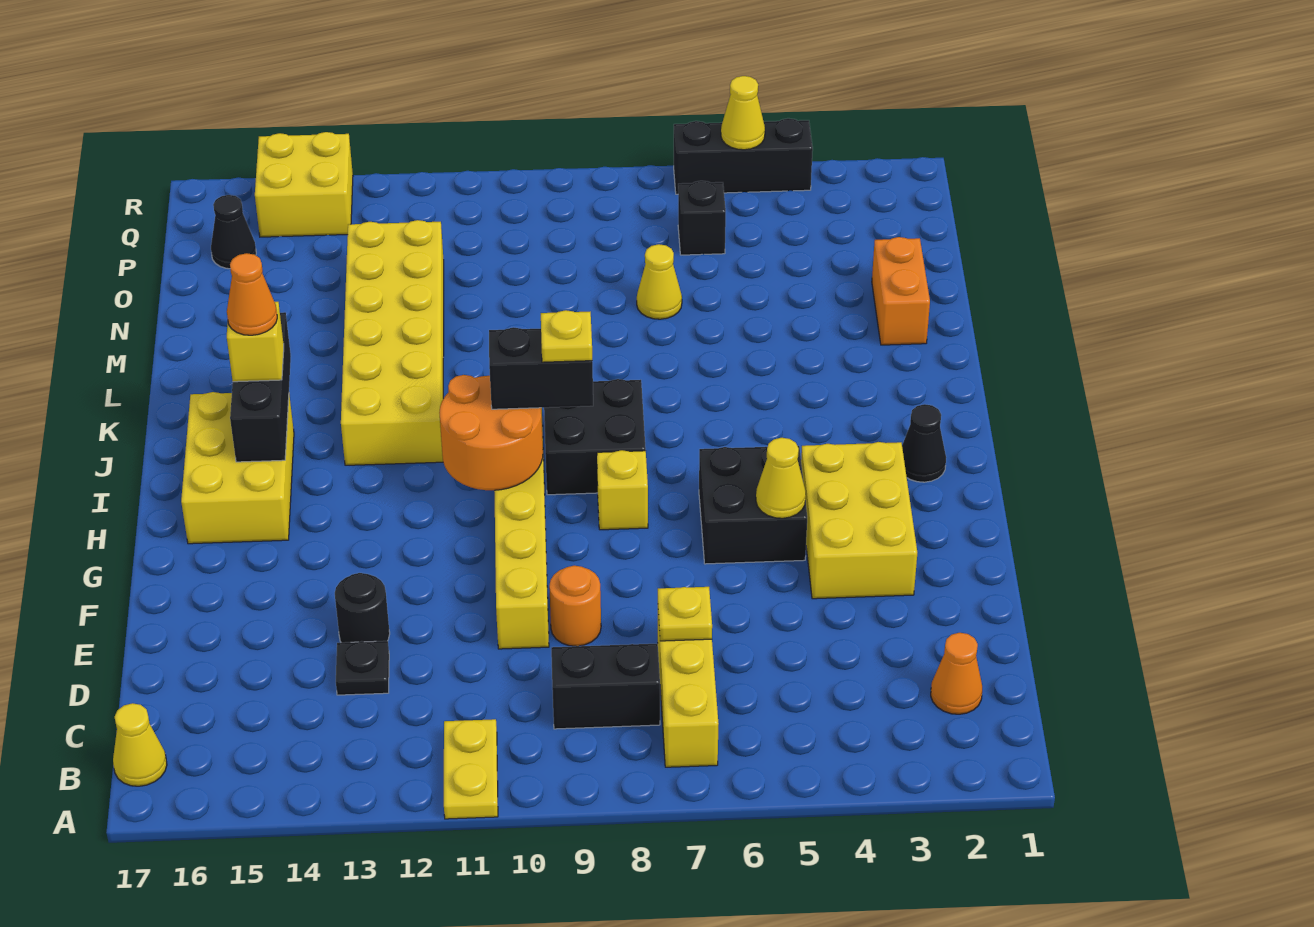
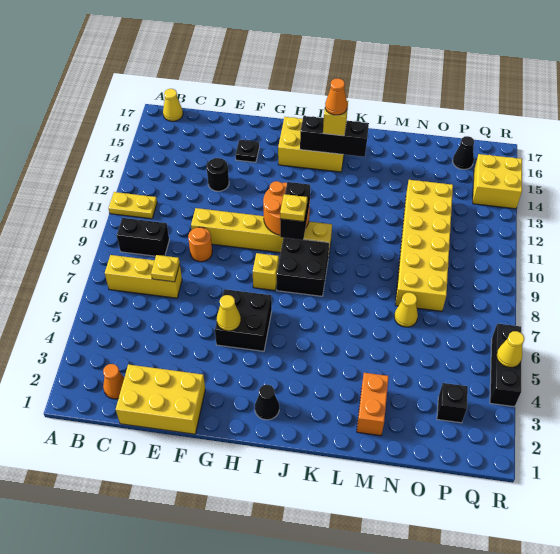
black 1x2 brick [551,644,660,729] -> black 1x2 brick turned to [117,218,169,256]
black 1x1 plate [336,641,389,695] -> black 1x1 plate moved to [235,140,259,162]
yellow 2x3 brick [801,442,917,599] -> yellow 2x3 brick moved to [116,364,205,434]
yellow 2x6 brick [341,220,444,465] -> yellow 2x6 brick turned to [395,180,453,311]
orange 1x2 brick [872,237,930,345] -> orange 1x2 brick turned to [357,373,389,436]
black 1x1 brick [678,181,726,255] -> black 1x1 brick moved to [437,383,468,423]

